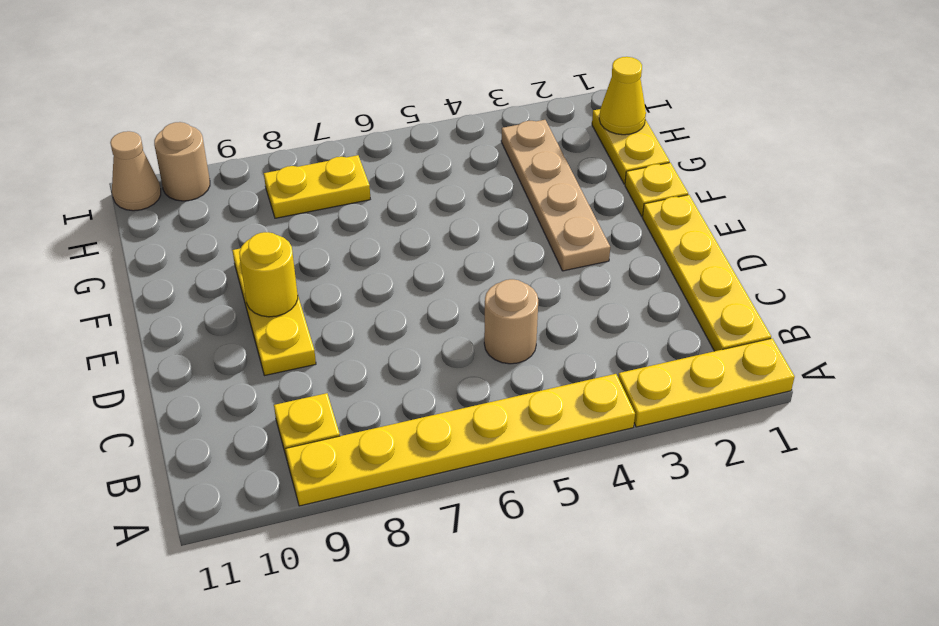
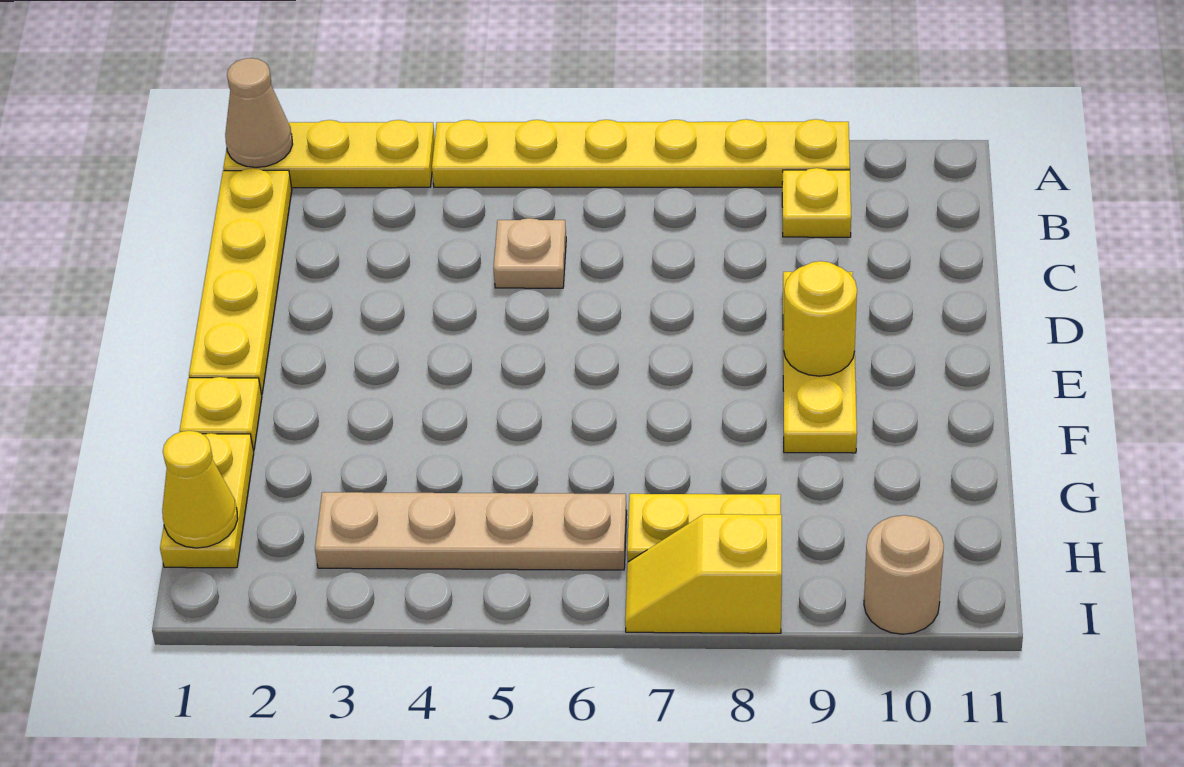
tan 1x1 round brick [484,279,538,364] -> tan 1x1 plate [494,218,566,288]
tan 1x4 plate [501,120,610,271] -> tan 1x4 plate turned to [315,492,627,570]
none -> yellow 1x2 slope [625,514,782,633]
tan 1x1 cone [110,131,161,211] -> tan 1x1 cone moved to [225,58,293,168]

